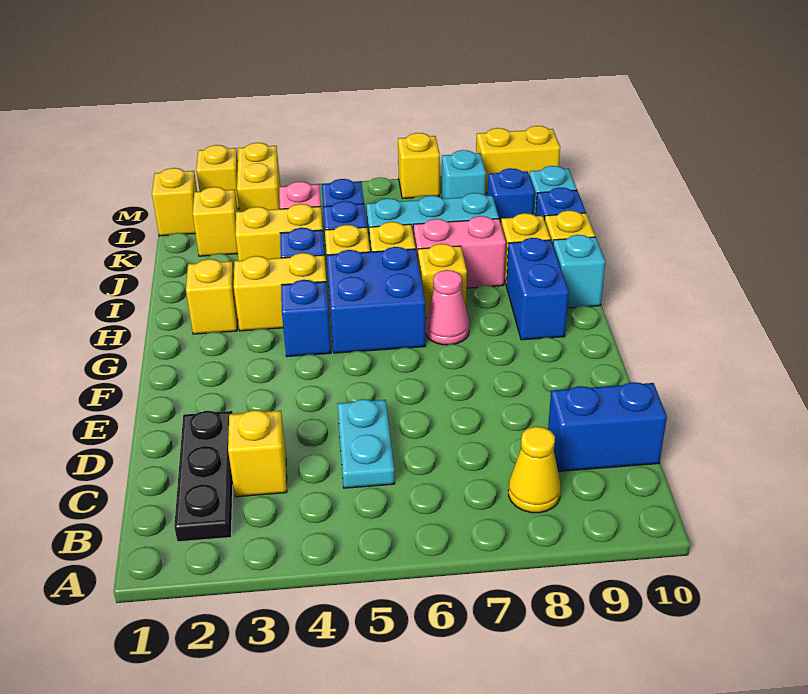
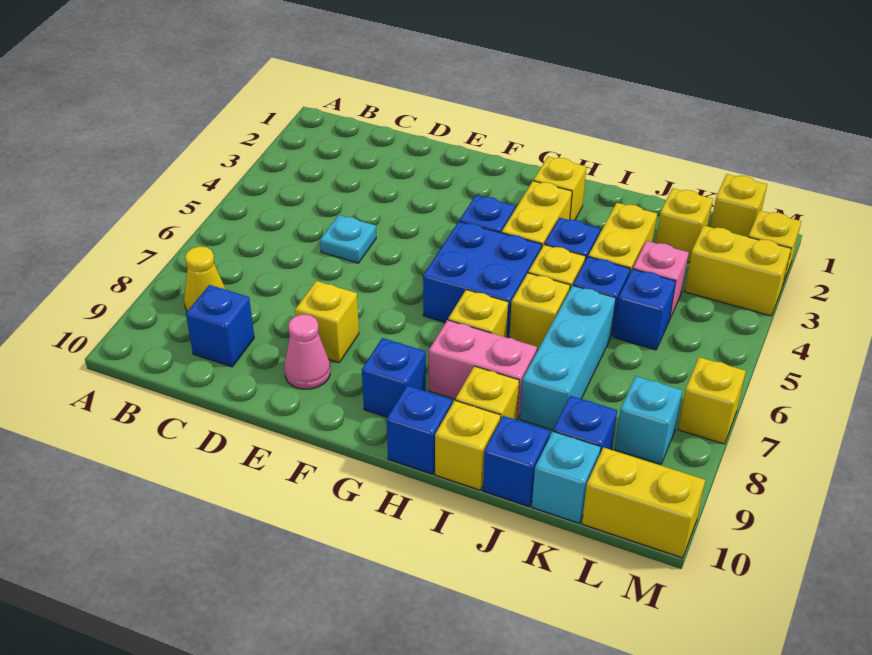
black 1x3 plate [174,411,233,542] -> none
yellow 1x1 brick [228,410,287,497] -> yellow 1x1 brick moved to [295,281,359,363]
cyan 1x2 plate [337,399,395,488] -> cyan 1x1 plate [320,215,376,263]
blue 1x2 brick [548,382,667,471] -> blue 1x1 brick [186,285,254,367]
pink 1x1 cone [425,270,469,345] -> pink 1x1 cone moved to [284,314,330,389]
blue 1x2 brick [506,238,569,340] -> blue 1x1 brick [362,338,426,417]
cyan 1x1 brick [553,235,605,308] -> blue 1x1 brick [387,385,452,474]
pink 1x2 brick [413,216,506,288] -> pink 1x2 brick turned to [429,320,537,419]
yellow 1x2 brick [476,126,560,193] -> yellow 1x2 brick turned to [582,448,705,558]

